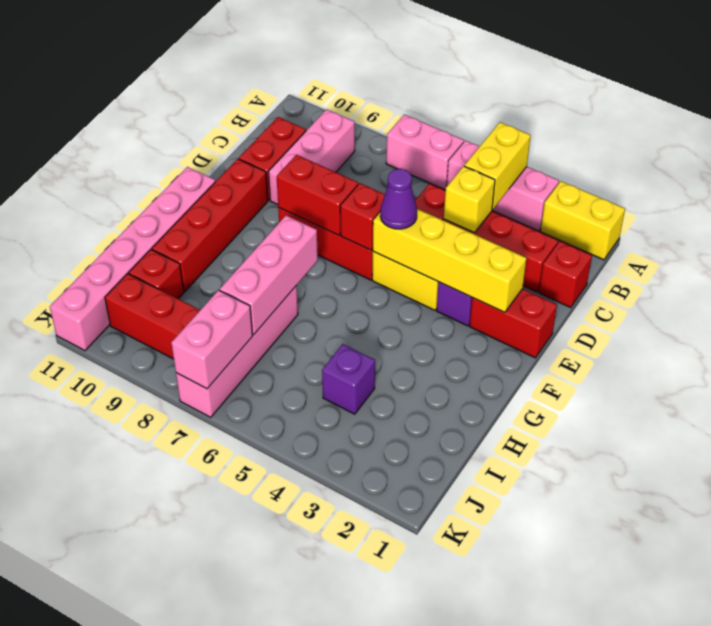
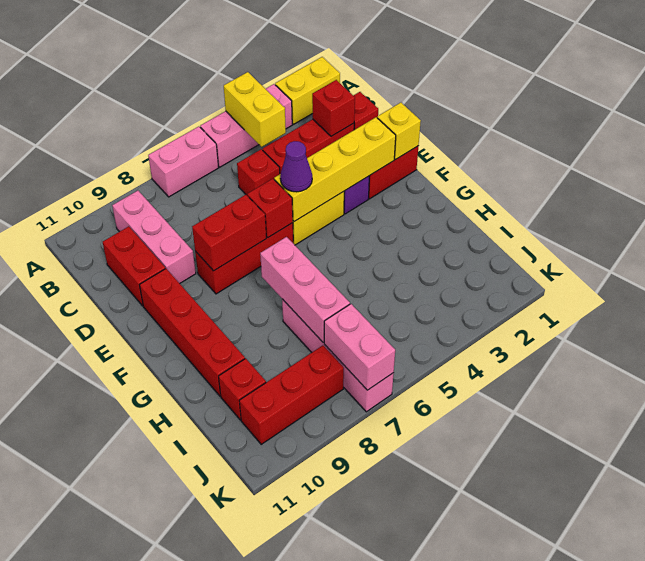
none -> red 1x1 brick [312,80,355,136]
yellow 1x1 brick [444,166,495,233] -> yellow 1x1 brick moved to [377,103,421,159]
pink 1x6 brick [50,167,216,351] -> none
purple 1x1 brick [322,344,375,414] -> none

